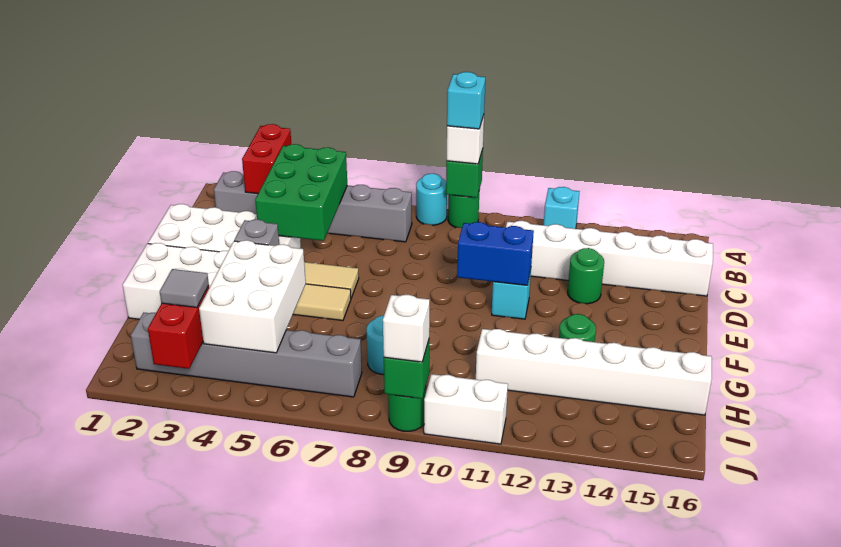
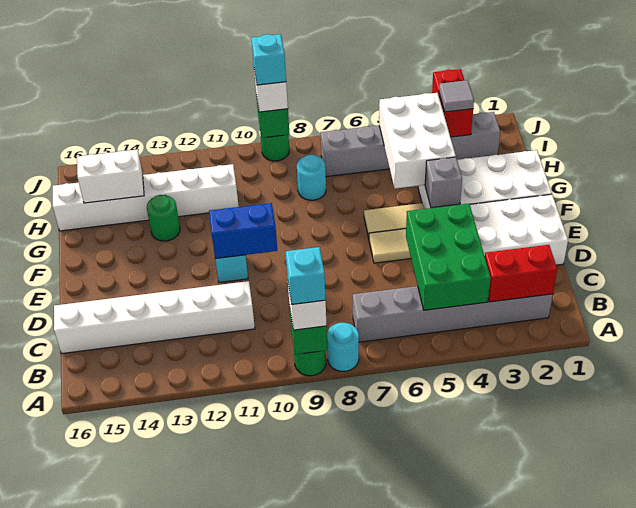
red 1x2 brick [242,124,291,194] -> red 1x2 brick turned to [485,245,557,302]
cyan 1x1 brick [544,187,580,229] -> cyan 1x1 brick moved to [251,34,286,85]
green 1x1 round brick [568,248,604,304] -> none
white 1x2 brick [424,374,508,444] -> white 1x2 brick moved to [77,149,144,203]

